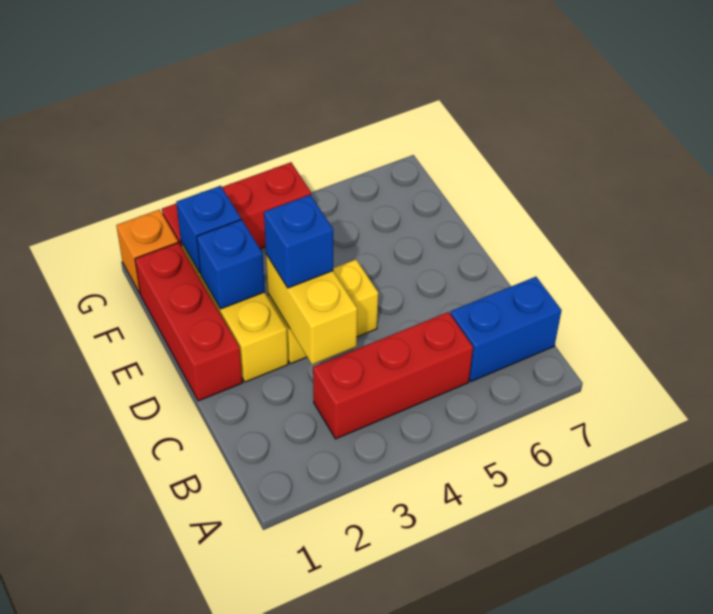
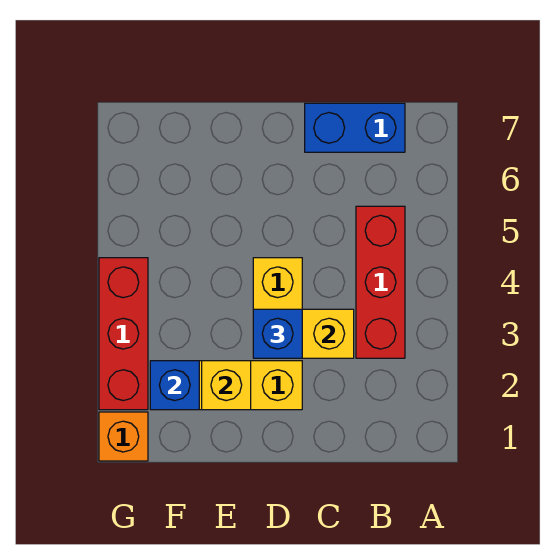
blue 1x2 brick [451,277,562,381] -> blue 1x2 brick turned to [305,103,405,152]
red 1x3 brick [135,243,242,401] -> none
blue 1x1 brick [197,220,265,309] -> yellow 1x1 brick [202,361,251,410]

